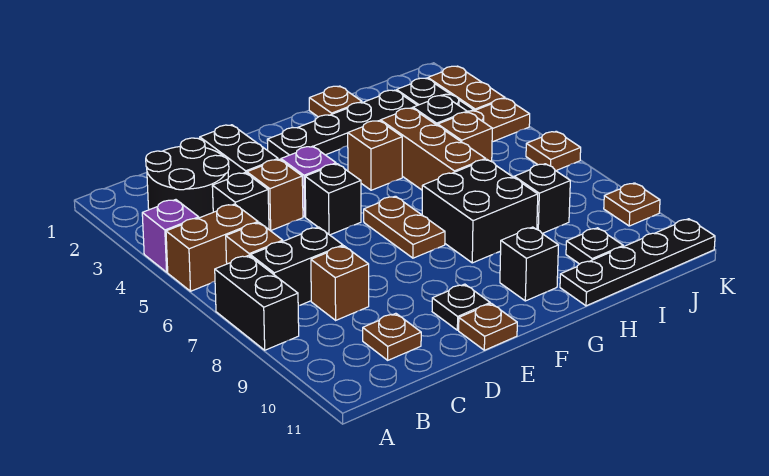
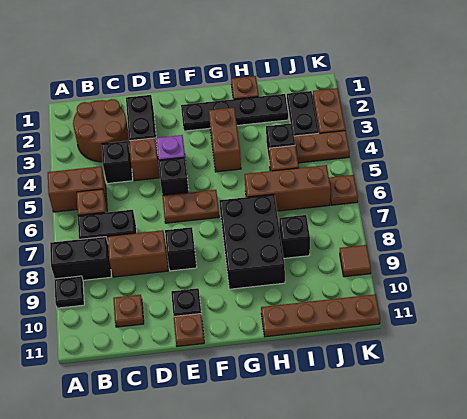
purple 1x1 brick [142,200,199,272] -> none
black 1x2 brick [215,255,299,350] -> black 1x2 brick turned to [50,237,111,280]
black 2x2 round brick [146,138,229,218] -> brown 2x2 round brick [73,99,129,162]
brown 1x1 brick [311,246,369,320] -> brown 1x2 brick [108,230,168,277]
brown 1x2 plate [364,196,445,258] -> brown 1x2 plate turned to [162,190,219,223]
brown 1x1 brick [348,121,402,190] -> brown 1x2 brick [209,108,241,172]
black 2x2 brick [422,159,538,263] -> black 2x3 brick [219,194,285,289]
black 1x1 brick [500,227,558,301] -> black 1x1 brick moved to [165,227,197,271]
brown 1x3 brick [381,108,486,190] -> brown 1x3 brick turned to [245,165,331,211]
black 1x4 plate [560,219,715,306] -> brown 1x4 plate [261,294,380,337]
black 1x1 plate [566,228,623,264] -> black 1x1 plate moved to [54,276,84,308]
brown 1x1 plate [604,183,660,226] -> brown 1x1 tile [340,245,371,277]

